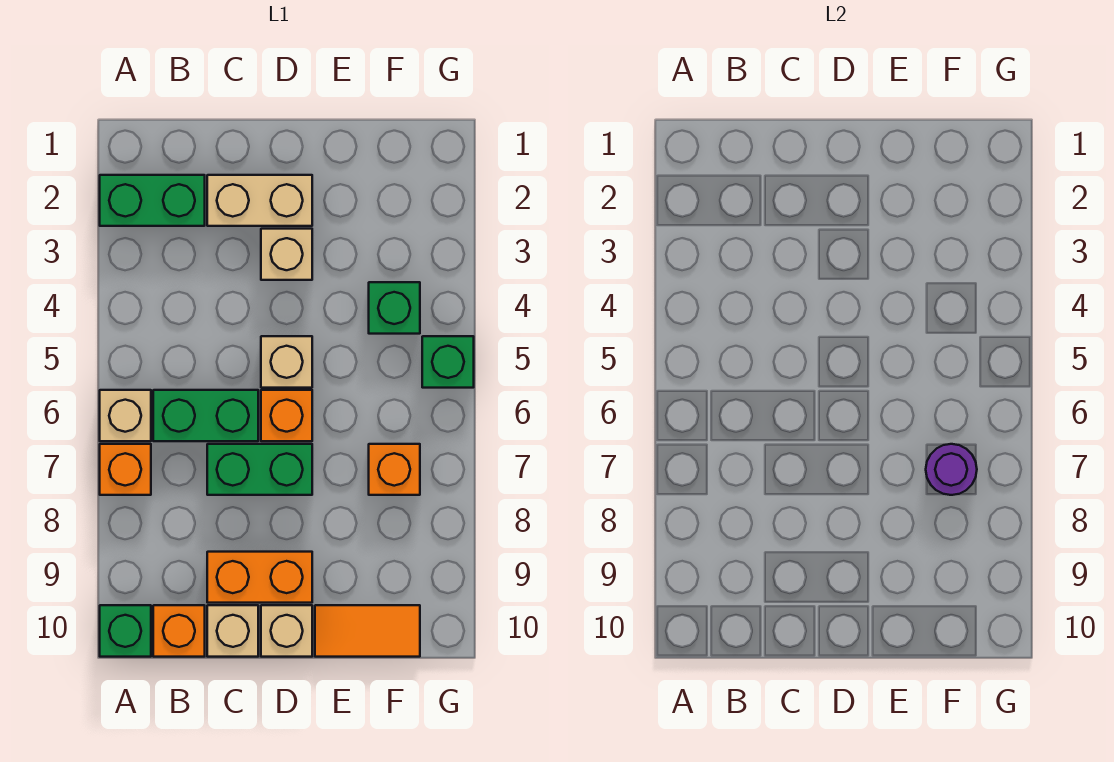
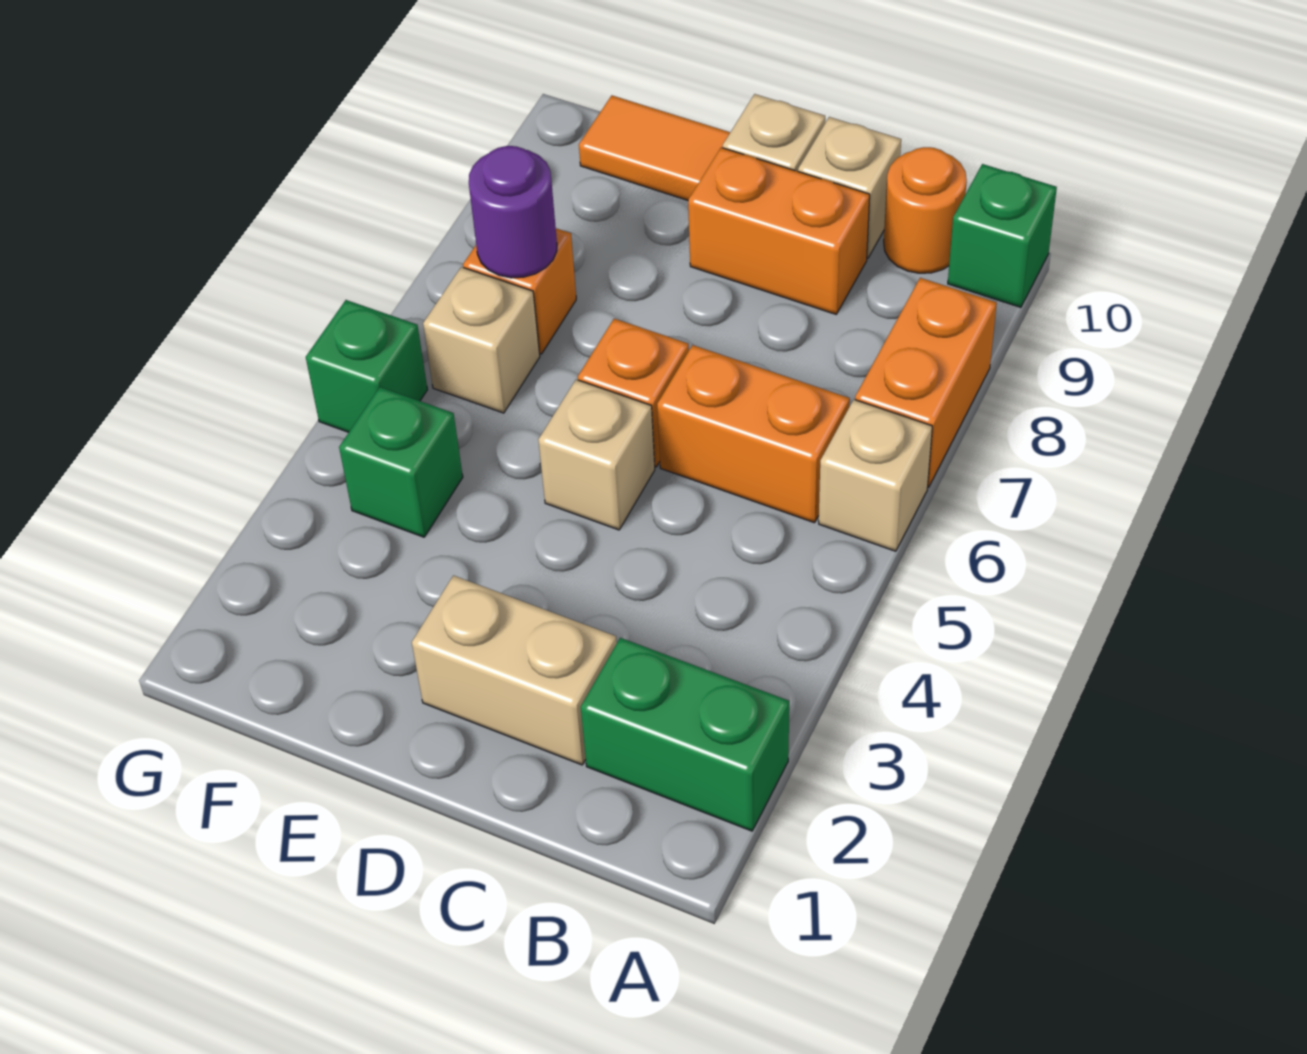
orange 1x1 brick [100,444,151,495] -> orange 1x2 brick [855,278,997,487]
green 1x2 brick [153,390,258,441] -> orange 1x2 brick [657,345,850,523]
orange 1x1 brick [153,605,205,657] -> orange 1x1 round brick [884,147,967,273]
green 1x2 brick [207,444,312,495] -> none
tan 1x1 brick [261,229,312,280] -> tan 1x1 brick moved to [423,267,540,413]

